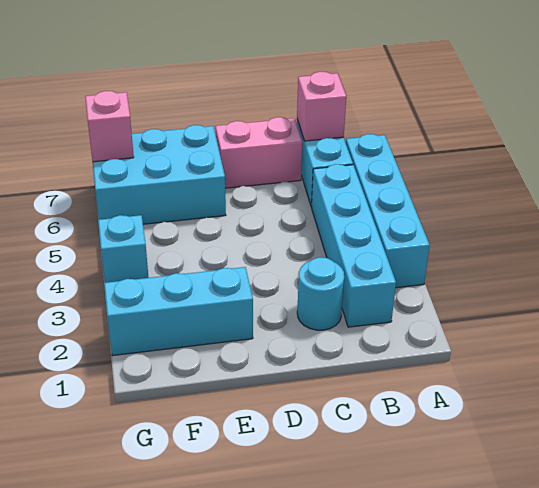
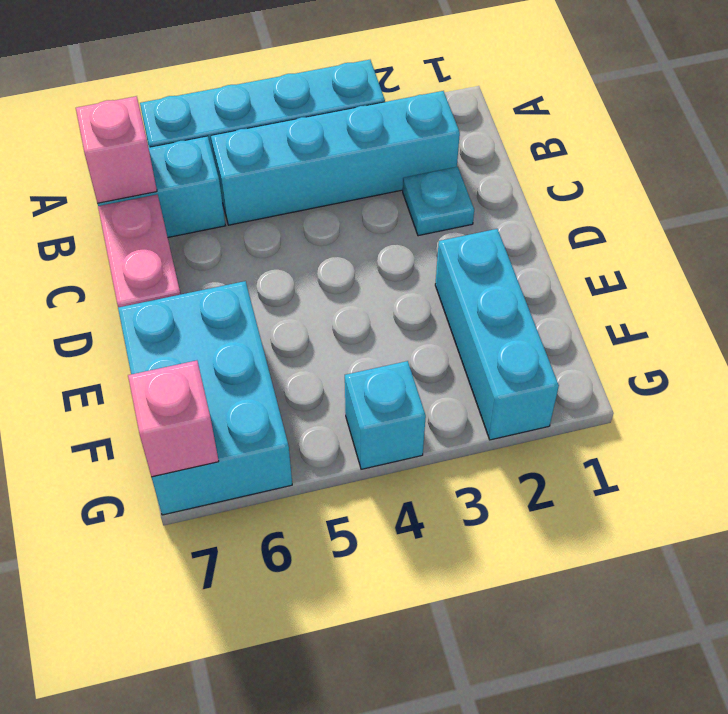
cyan 1x1 round brick [297,257,344,330] -> cyan 1x1 plate [403,167,474,236]

